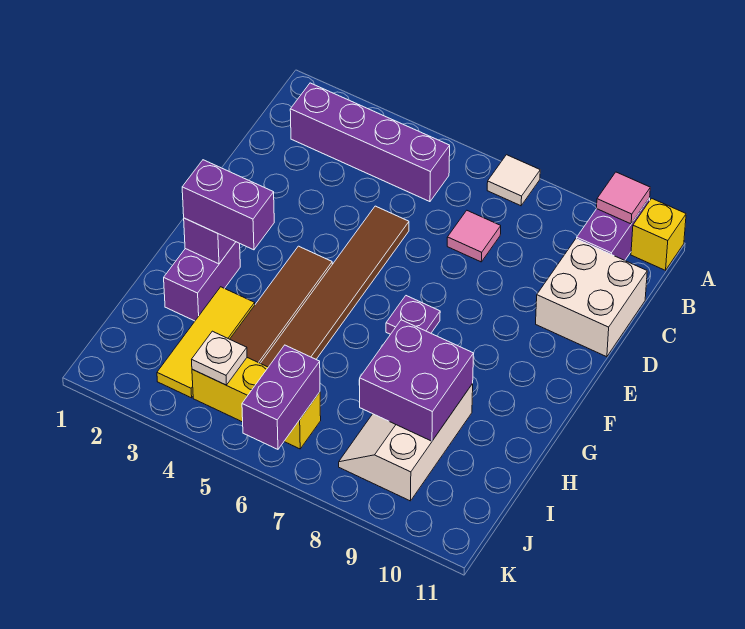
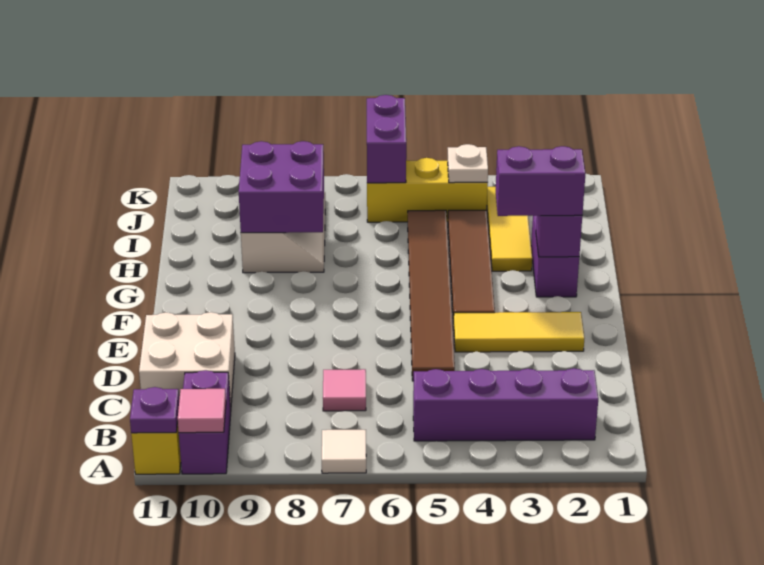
none -> yellow 1x3 tile [453,312,584,352]
purple 1x1 plate [386,296,440,334] -> purple 1x1 plate moved to [130,387,179,433]

